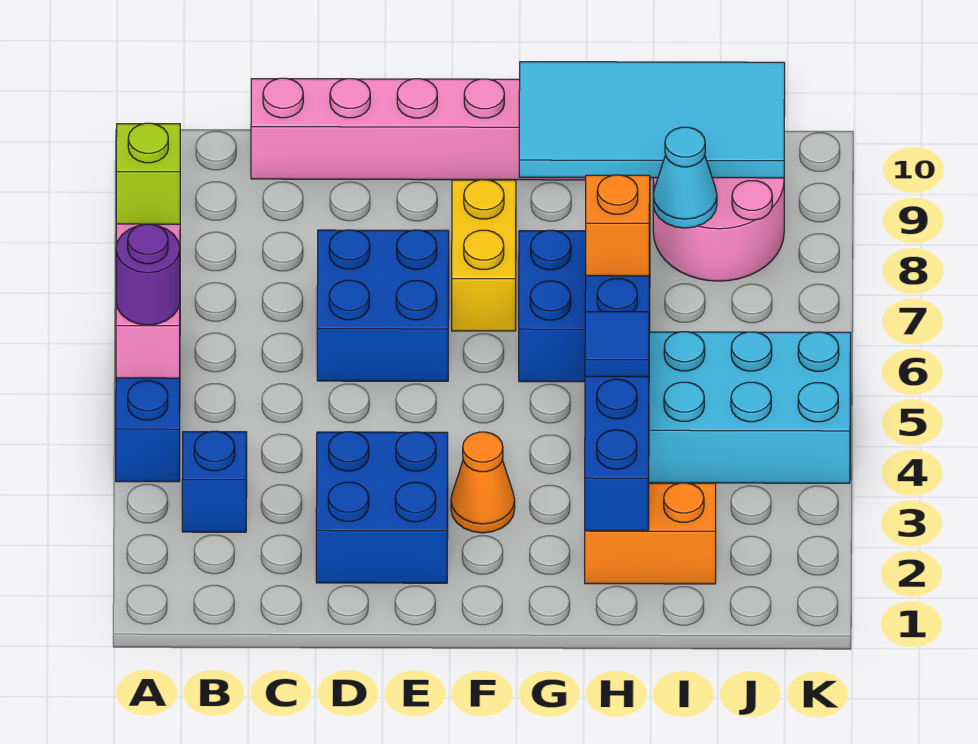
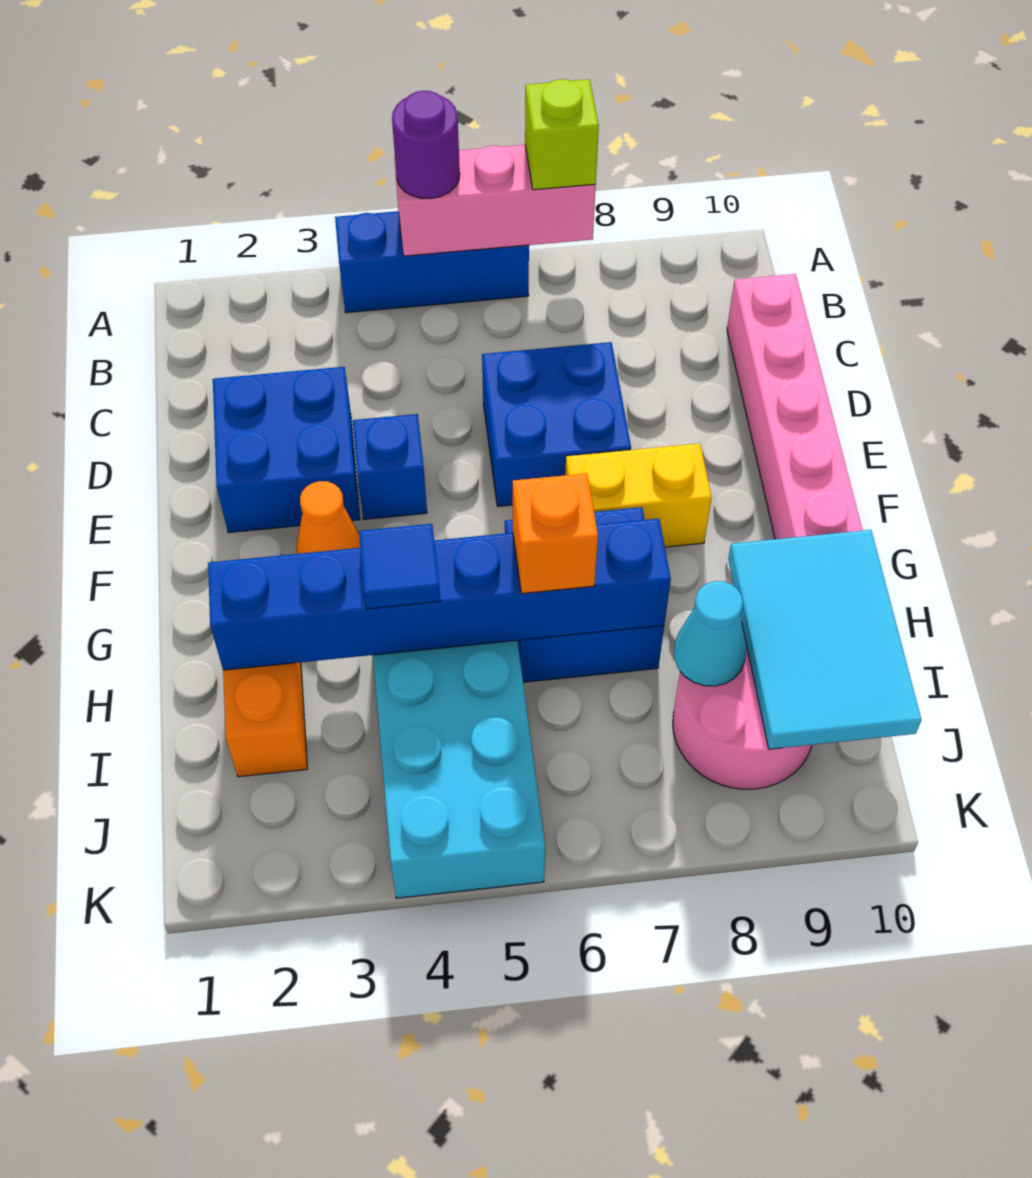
blue 1x1 brick [182,431,247,532] -> blue 1x1 brick moved to [353,414,427,519]
cyan 2x4 tile [519,62,785,178] -> cyan 2x3 tile [728,530,921,749]

